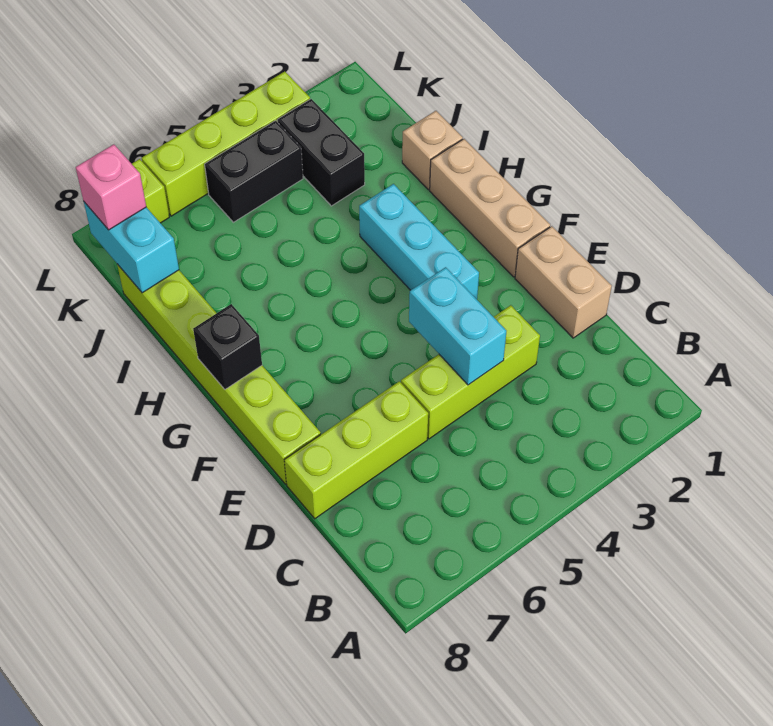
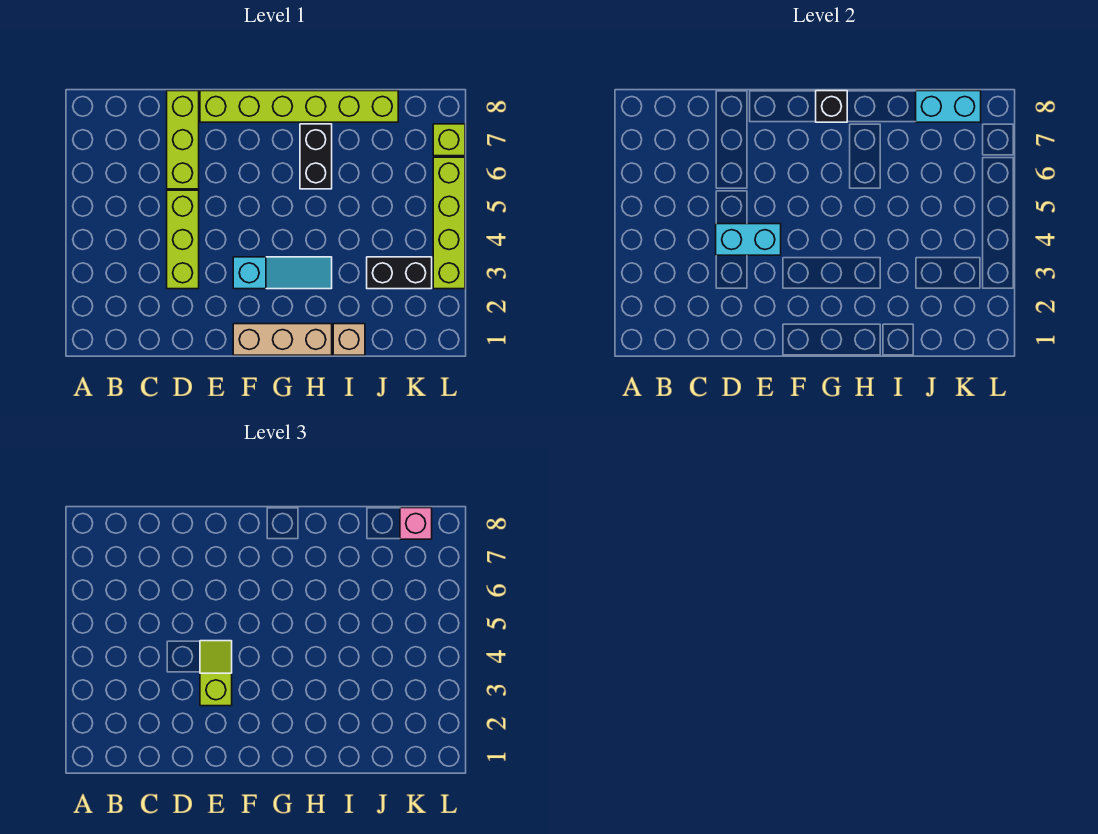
tan 1x2 brick [515,226,612,338] -> none
none -> lime 1x2 slope [200,641,232,706]
cyan 1x3 brick [359,184,479,299] -> cyan 1x3 slope [233,257,332,289]
black 1x2 brick [205,121,303,222] -> black 1x2 brick moved to [300,124,332,189]

